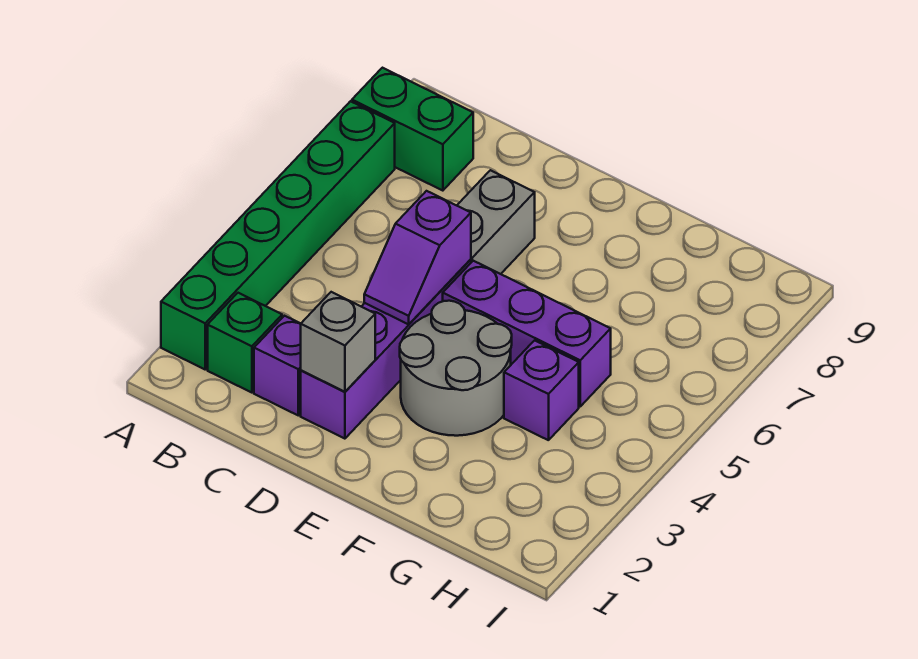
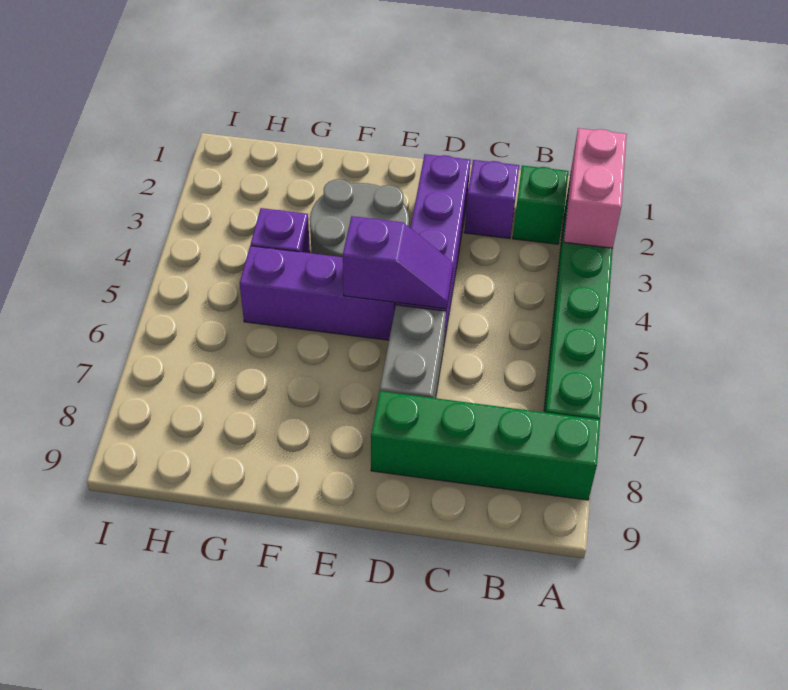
none -> pink 1x2 brick [564,128,627,248]
green 1x2 brick [352,68,473,191] -> green 1x4 brick [371,391,600,500]
grey 1x1 brick [301,292,375,392] -> none
purple 1x2 slope [364,191,471,324] -> purple 1x2 slope turned to [343,216,453,309]

